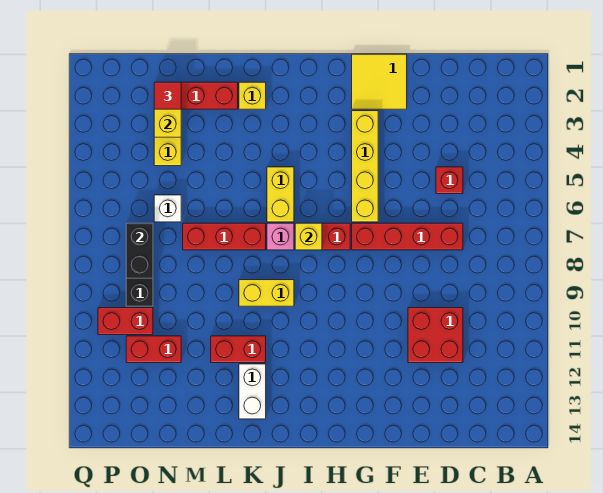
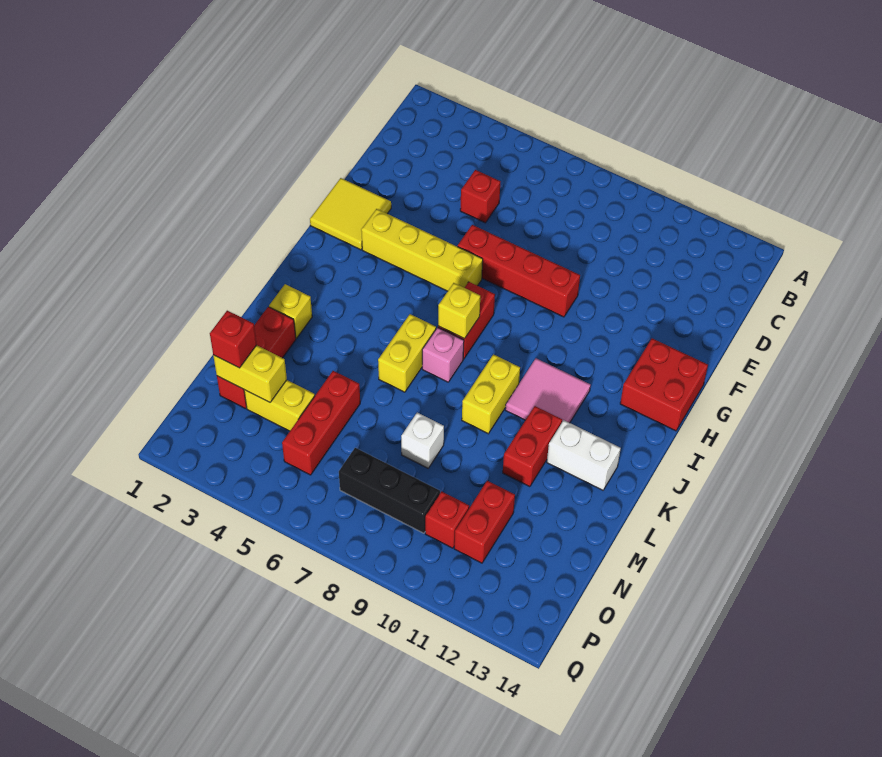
red 1x4 brick [352,223,463,250] -> red 1x4 brick turned to [458,225,580,317]
red 2x2 brick [408,308,463,363] -> red 2x2 brick moved to [620,338,708,431]
none -> pink 2x2 tile [505,358,591,423]
yellow 1x2 brick [267,167,294,222] -> yellow 1x2 brick turned to [378,314,436,392]
red 1x3 brick [183,223,266,250] -> red 1x3 brick moved to [282,371,360,475]
red 1x1 tile [154,82,181,109] -> red 1x1 brick [210,311,257,368]
white 1x1 brick [154,195,181,222] -> white 1x1 brick moved to [401,413,444,468]
black 1x2 brick [126,223,153,278] -> none
red 1x2 brick [98,308,153,335] -> red 1x1 brick [425,491,469,548]

